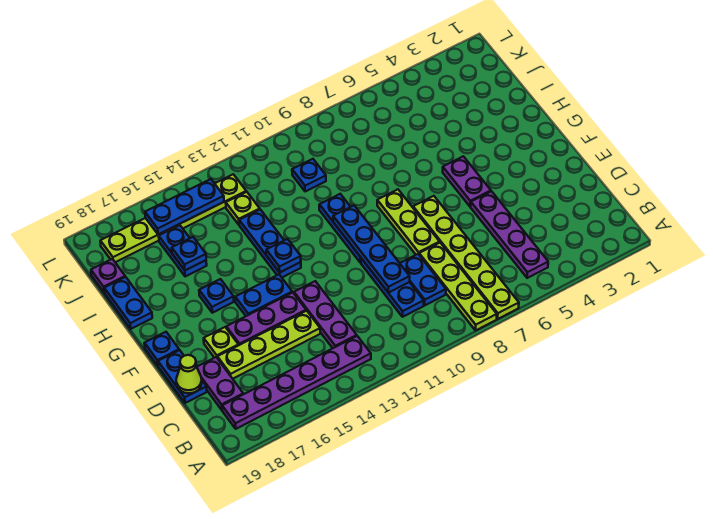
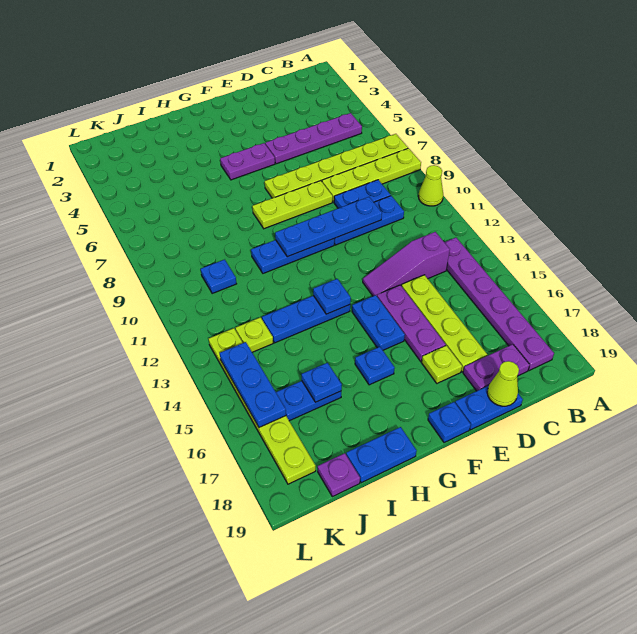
none -> lime 1x1 cone [418,165,443,206]
purple 1x3 plate [294,281,357,348] -> purple 1x3 slope [363,232,450,296]

